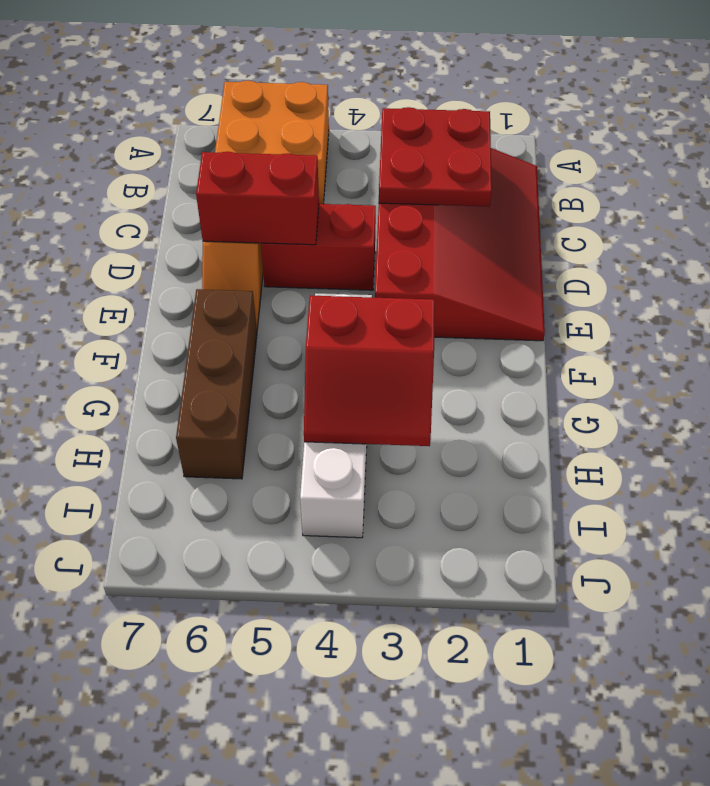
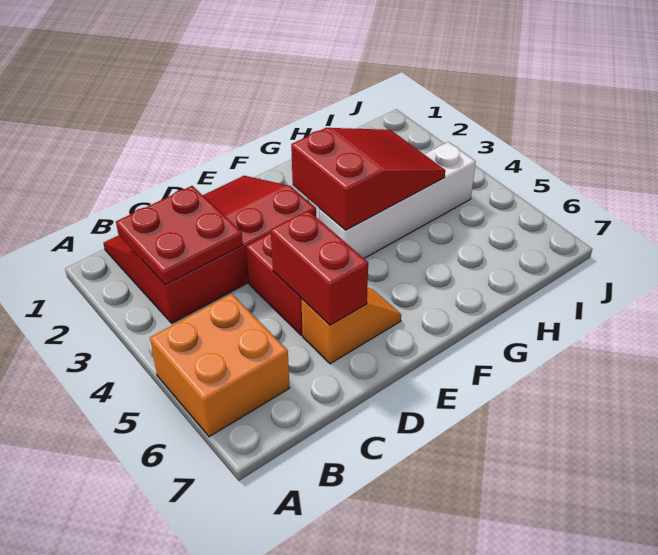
brown 1x3 brick [176,289,257,479] -> none
red 2x2 slope [304,296,435,446] -> red 2x3 slope [291,128,445,230]

